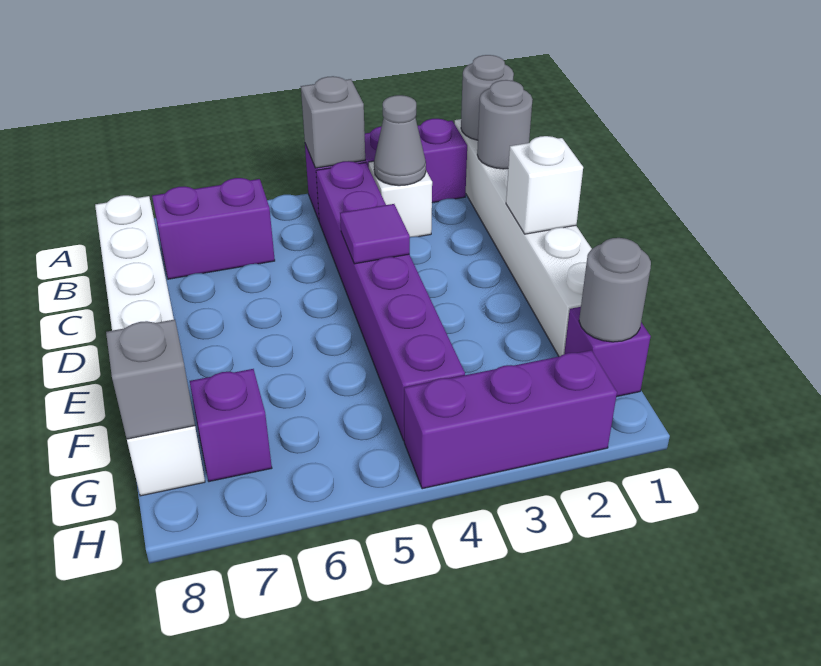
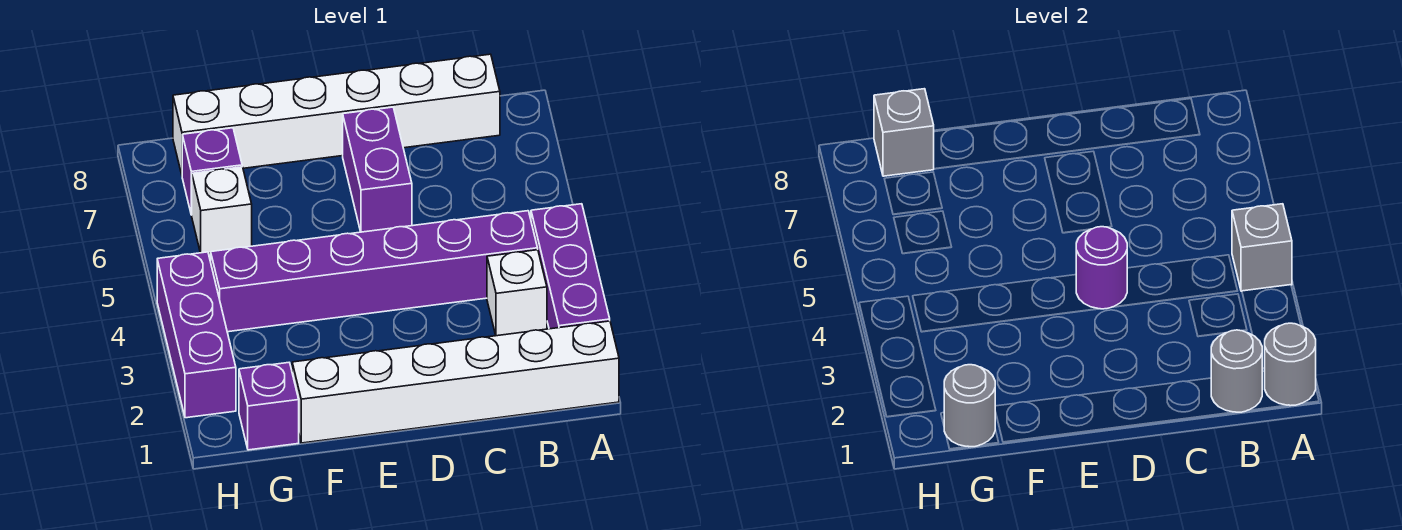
grey 1x1 cone [374,95,426,186] -> none
purple 1x2 brick [152,178,275,279] -> purple 1x2 brick moved to [343,107,412,232]
white 1x1 brick [506,136,583,234] -> white 1x1 brick moved to [192,167,252,254]
purple 1x1 tile [340,204,410,264] -> purple 1x1 round brick [1076,227,1127,309]

